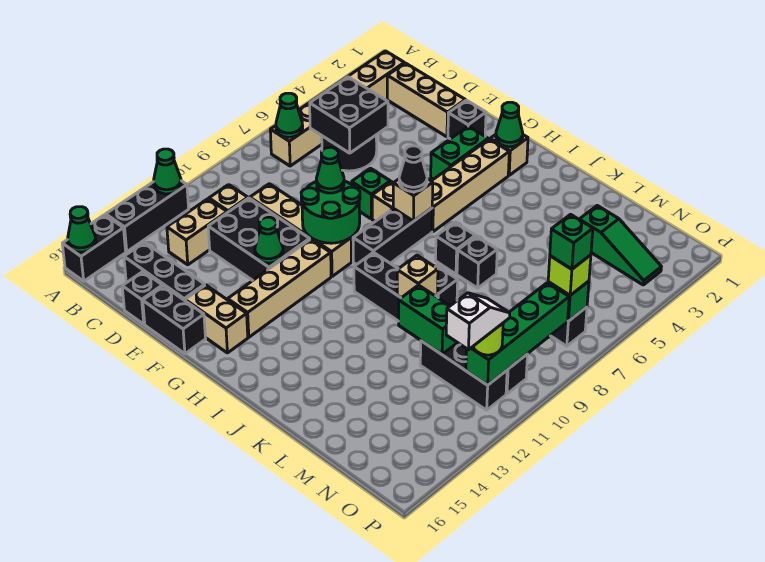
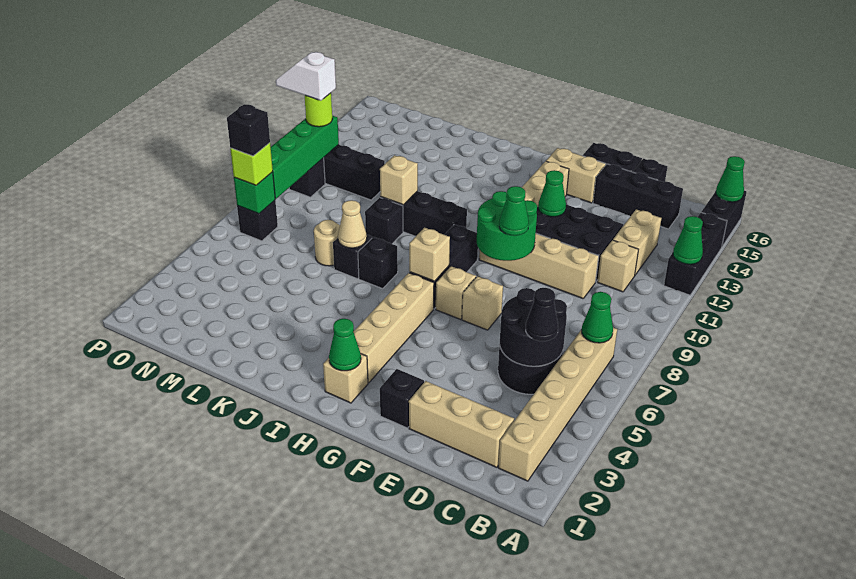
black 2x2 brick [310,77,388,153] -> black 2x2 round brick [500,288,567,366]
green 1x1 brick [352,168,390,219] -> tan 1x1 brick [462,276,503,330]
green 1x2 brick [431,126,488,179] -> none
black 1x1 cone [399,146,427,192] -> black 1x1 cone moved to [526,288,558,341]
none -> tan 1x1 cone [338,200,367,248]
none -> tan 1x1 round brick [314,220,340,266]
green 1x2 brick [399,285,457,354] -> none
green 1x3 slope [579,206,661,285] -> none
green 1x1 brick [550,214,593,269] -> black 1x1 brick [227,104,270,156]
white 1x2 slope [446,293,510,350] -> white 1x2 slope turned to [276,52,336,101]

